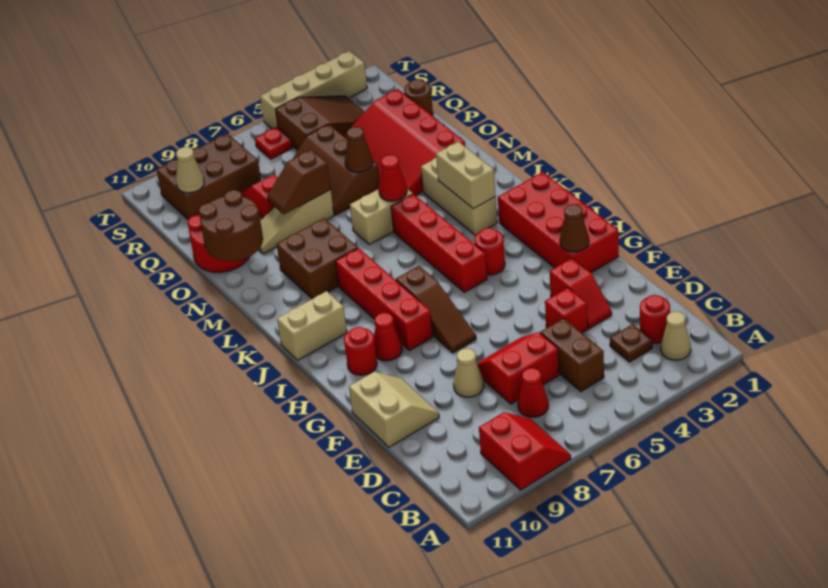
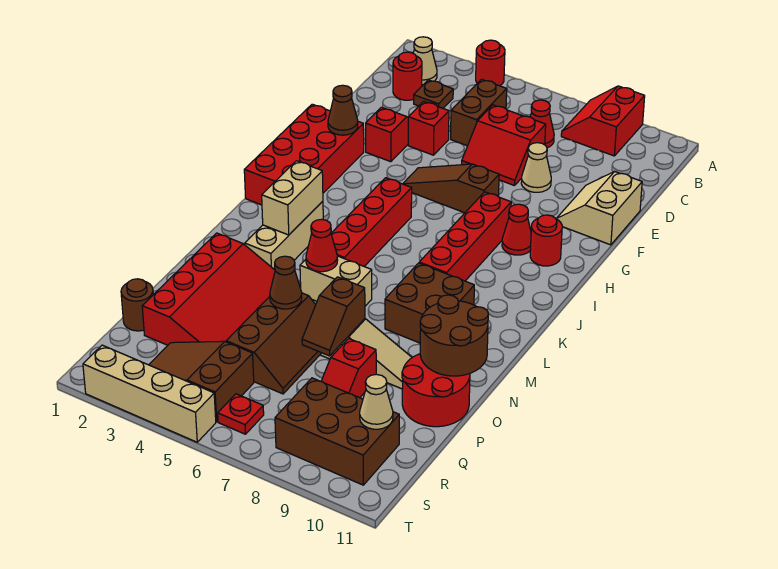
brown 1x3 slope [396,266,476,353] -> brown 1x3 slope turned to [403,164,499,213]
red 1x1 round brick [475,228,505,275] -> red 1x1 round brick moved to [476,40,505,86]
tan 1x2 brick [277,291,347,360] -> none
brown 1x2 slope [267,149,331,214] -> brown 1x2 slope turned to [302,277,365,356]

